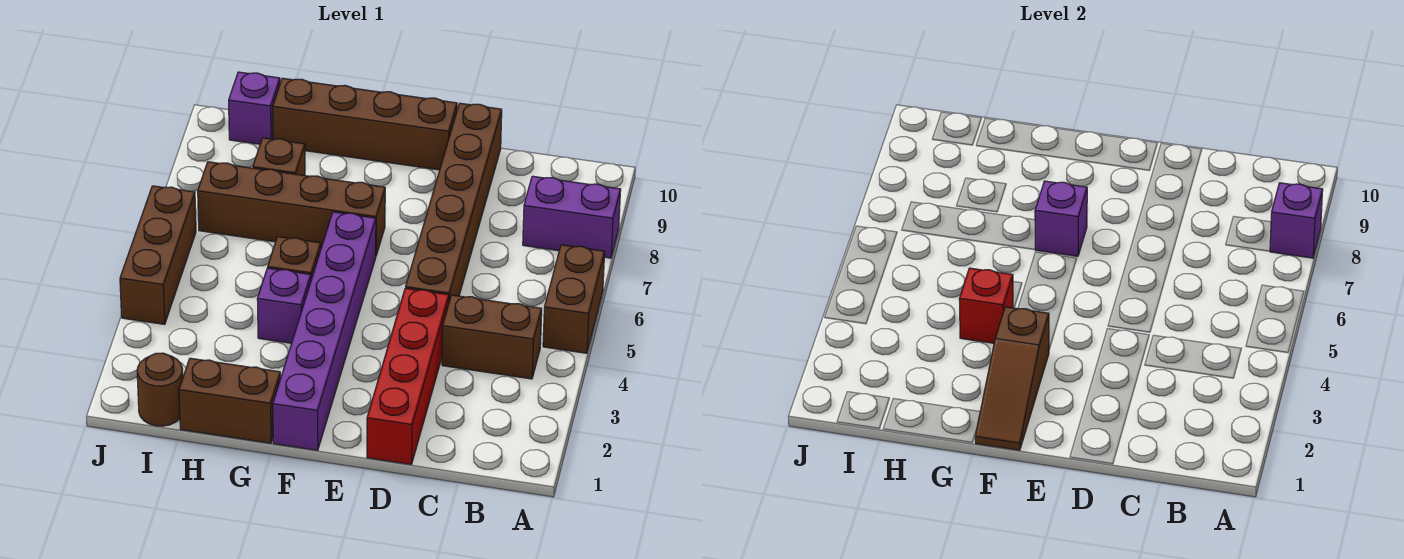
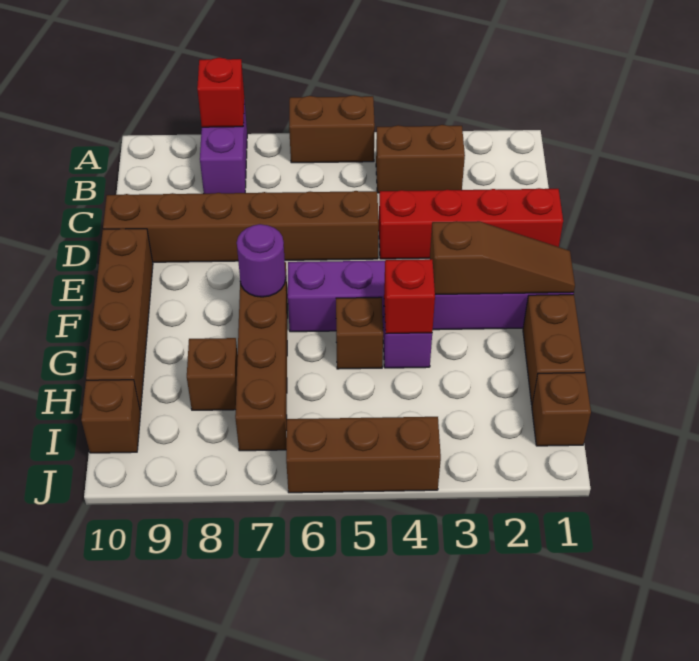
purple 1x1 brick [1270,183,1323,258] -> red 1x1 brick [197,58,244,127]
brown 1x2 brick [442,295,542,379] -> brown 1x2 brick turned to [376,125,465,193]
purple 1x1 brick [1035,181,1087,256] -> purple 1x1 round brick [237,224,286,297]
brown 1x1 round brick [137,353,183,426] -> brown 1x1 brick [532,373,591,446]
purple 1x1 brick [229,72,280,144] -> brown 1x1 brick [81,380,141,453]

